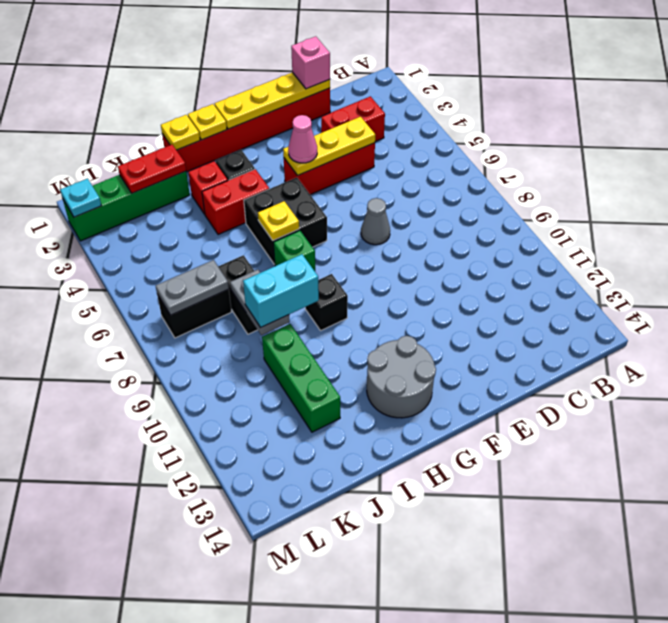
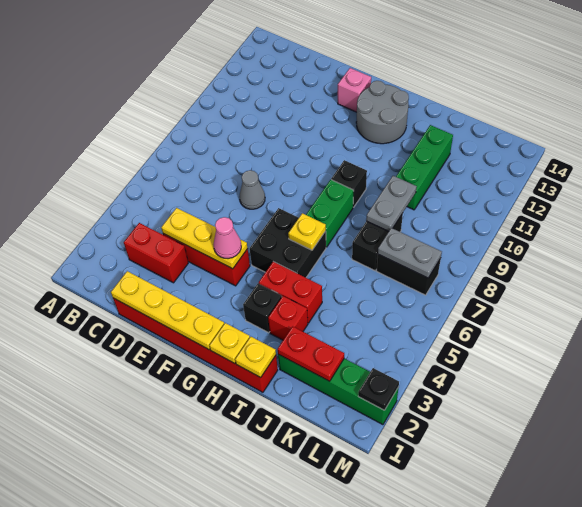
pink 1x1 brick [291,36,330,89] -> pink 1x1 brick moved to [338,68,371,112]
green 1x1 brick [273,230,315,271] -> green 1x2 brick [306,180,354,247]
cyan 1x2 brick [243,254,319,327] -> none
cyan 1x1 plate [60,179,101,217] -> black 1x1 plate [358,368,399,410]

